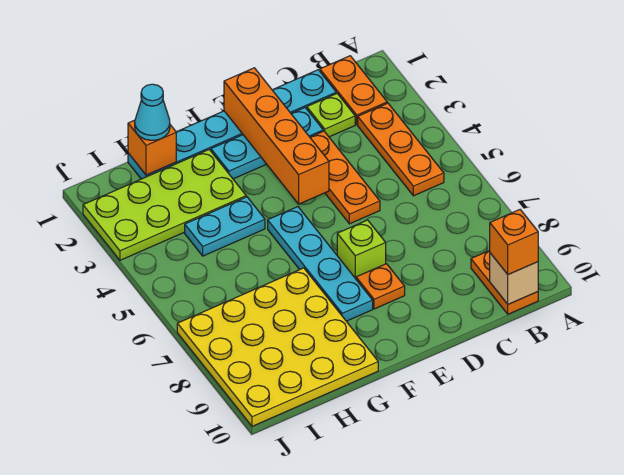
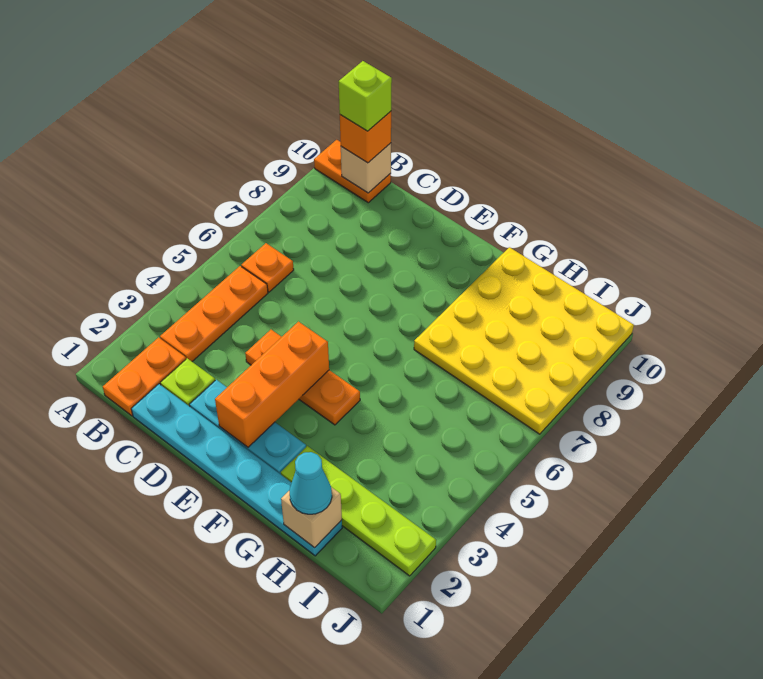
orange 1x2 plate [471,251,538,314] -> orange 1x2 plate turned to [314,140,391,203]
orange 1x3 plate [310,131,380,224] -> orange 1x3 plate turned to [245,330,360,425]
orange 1x4 brick [224,68,329,204] -> orange 1x3 brick [215,321,329,447]
lime 1x1 brick [337,220,386,279] -> lime 1x1 brick moved to [339,61,392,131]
orange 1x1 plate [356,264,405,309] -> orange 1x1 plate moved to [241,243,294,292]
cyan 1x4 plate [268,207,373,321] -> none
lime 2x4 plate [83,150,246,260] -> lime 1x4 plate [281,446,436,576]
cyan 1x2 plate [185,197,265,256] -> none
orange 1x1 brick [128,120,176,175] -> tan 1x1 brick [281,487,342,548]

